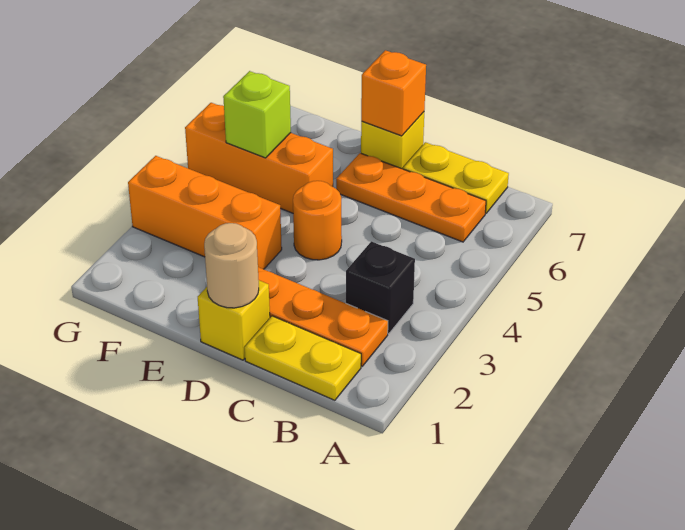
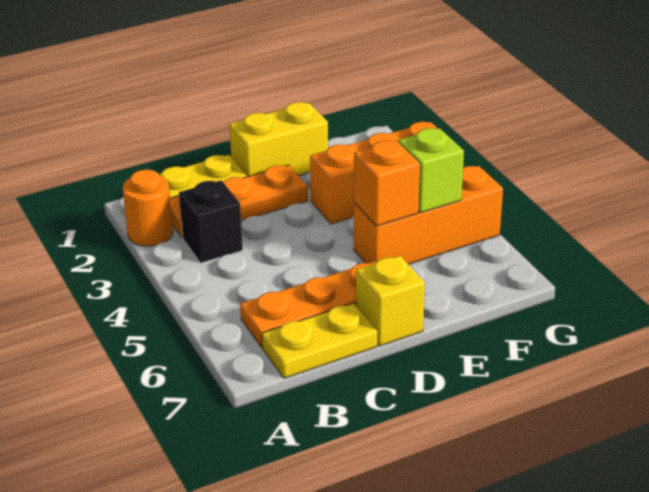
yellow 1x1 brick [198,280,270,360] -> yellow 1x2 brick [229,102,328,177]
tan 1x1 round brick [204,223,259,308] -> none
orange 1x1 round brick [293,181,342,260] -> orange 1x1 round brick moved to [123,170,173,246]
orange 1x1 brick [361,50,426,136] -> orange 1x1 brick moved to [354,141,420,226]

